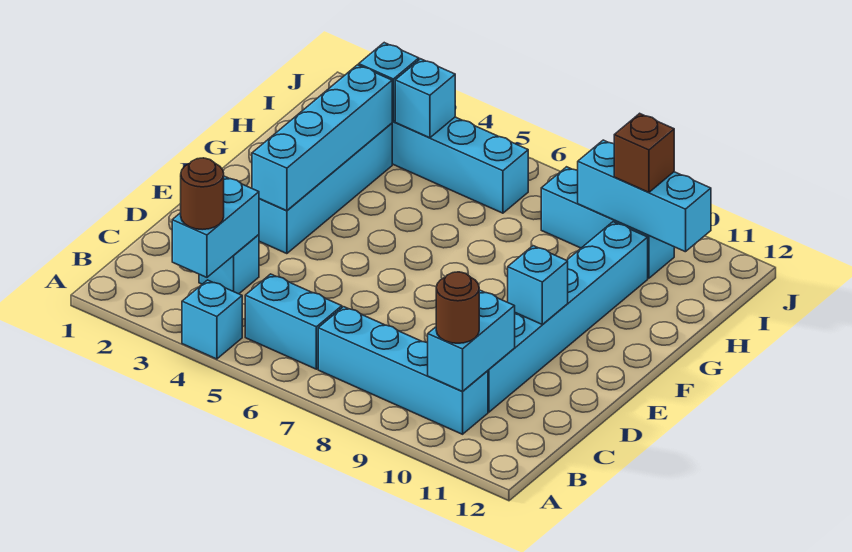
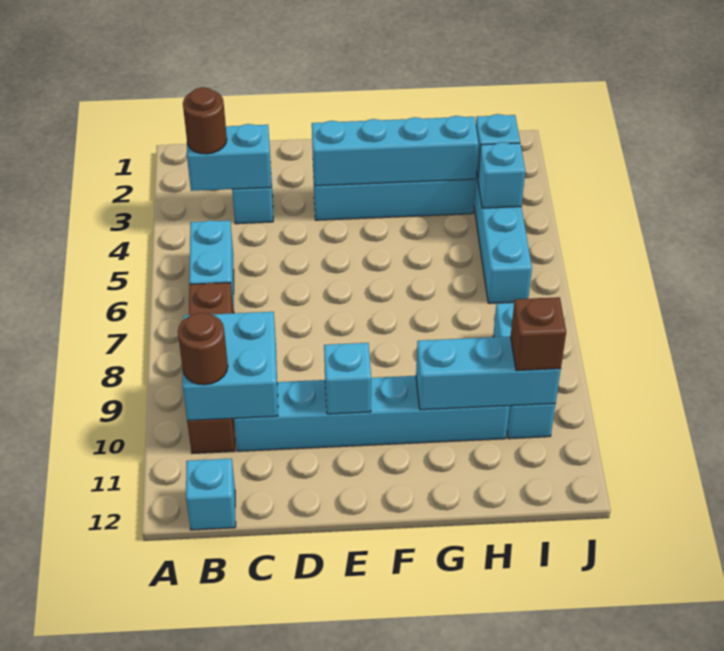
cyan 1x1 brick [182,280,242,359] -> cyan 1x1 brick moved to [186,459,236,530]
cyan 1x4 brick [318,307,488,434] -> brown 1x4 brick [187,283,235,453]
cyan 1x2 brick [428,290,515,391] -> cyan 2x2 brick [182,312,278,421]
cyan 1x3 brick [578,140,711,252] -> cyan 1x3 brick turned to [416,336,561,410]

